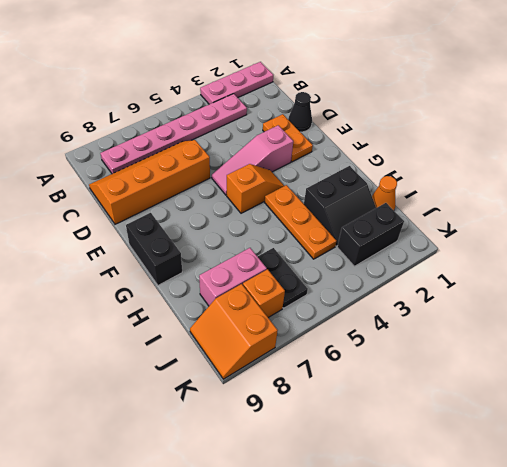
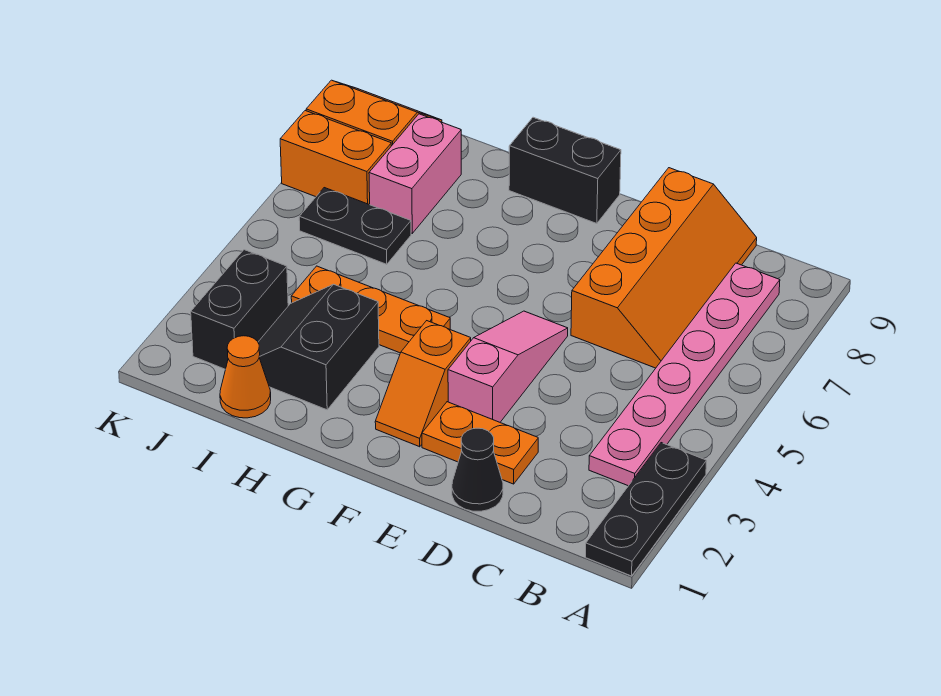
pink 1x3 plate [200,62,273,104] -> black 1x3 plate [586,443,707,576]
orange 1x2 slope [227,164,284,213] -> orange 1x2 slope moved to [375,321,471,447]
orange 1x1 brick [243,269,285,318] -> orange 1x2 brick [280,111,391,205]

